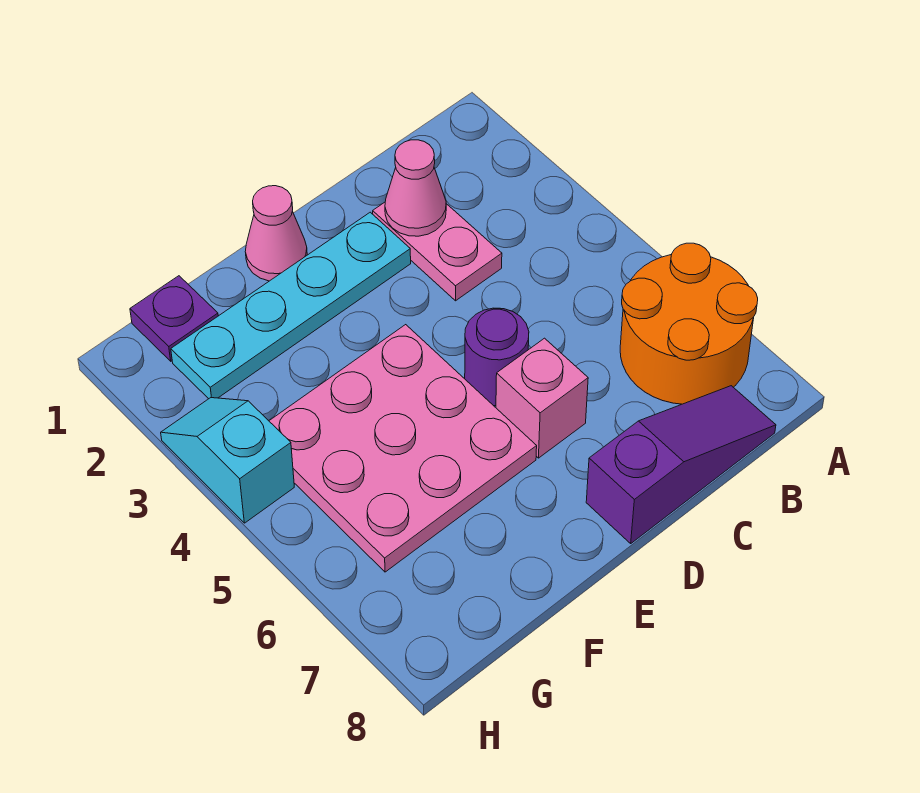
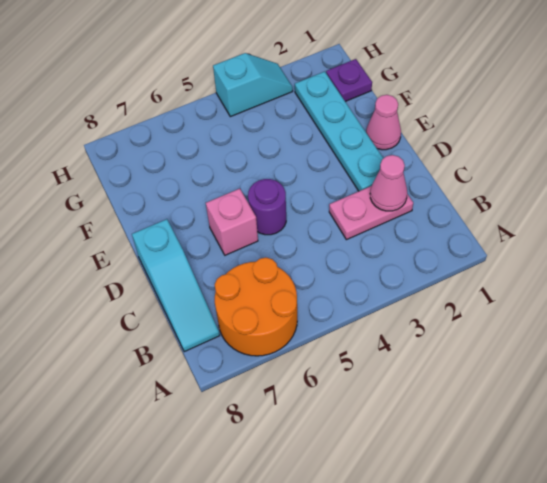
purple 1x3 slope [586,386,776,543] -> cyan 1x3 slope [132,219,220,352]
pink 3x3 plate [269,325,537,572] -> none

